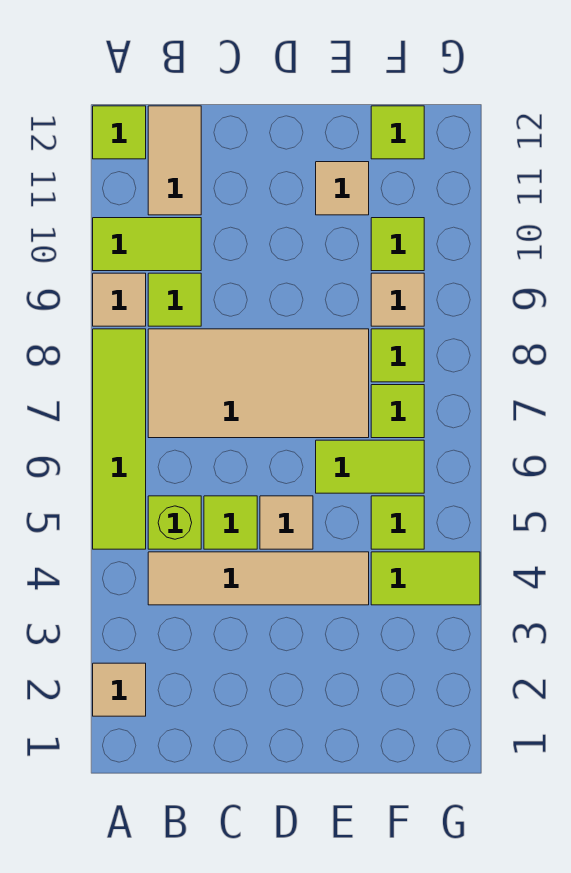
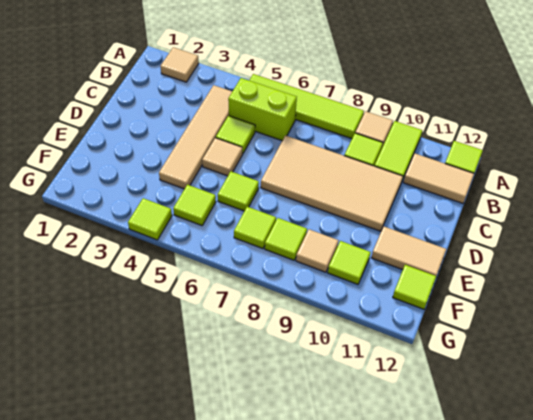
lime 1x1 brick [148,496,201,549] -> lime 1x2 brick [228,78,297,141]
tan 2x4 tile [148,329,369,438] -> tan 2x4 tile turned to [261,136,403,231]
lime 1x2 tile [316,440,424,493] -> lime 1x1 tile [218,171,259,211]
tan 1x1 tile [316,162,369,215] -> tan 1x2 tile [371,227,446,276]
lime 1x2 tile [371,552,480,605] -> lime 1x1 tile [128,198,172,240]

